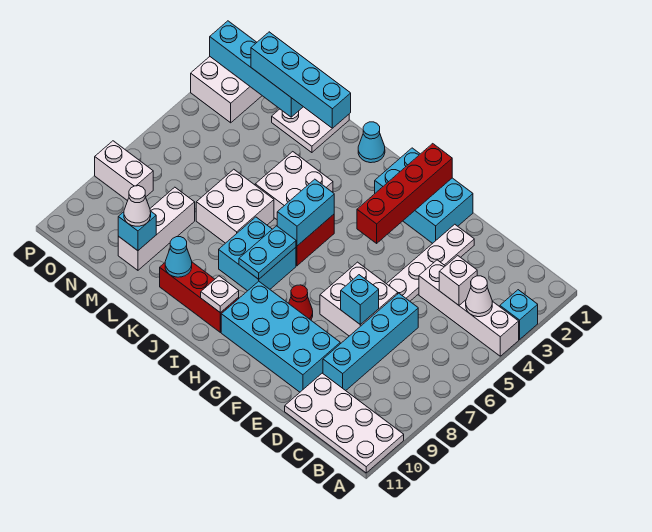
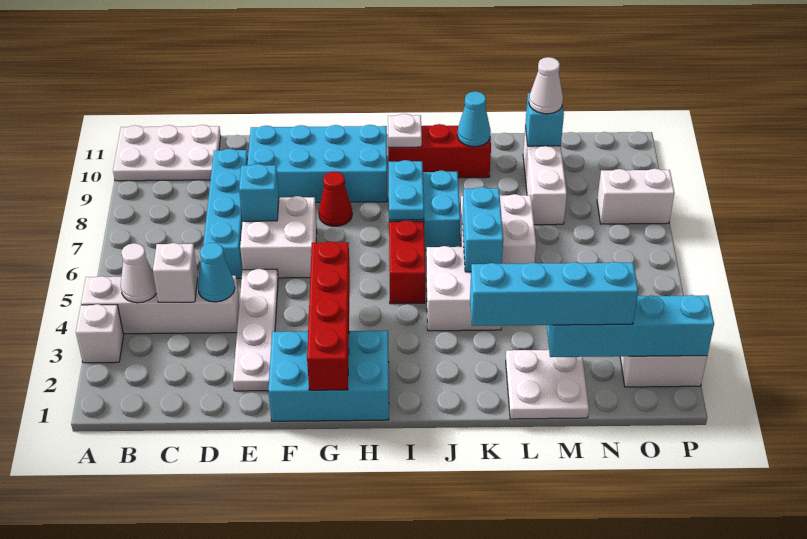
cyan 1x1 brick [500,290,538,340] -> white 1x1 brick [76,304,124,363]
white 2x4 plate [285,373,404,473] -> white 2x3 plate [113,125,221,181]
cyan 1x2 brick [277,179,334,246] -> cyan 1x2 brick moved to [462,187,503,272]
cyan 1x1 cone [358,122,385,163] -> cyan 1x1 cone moved to [198,243,235,302]

